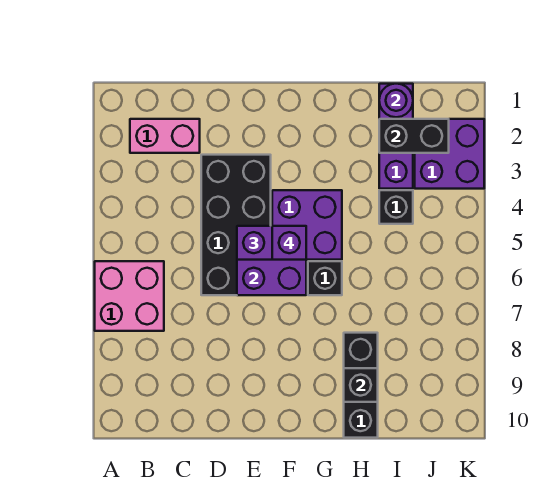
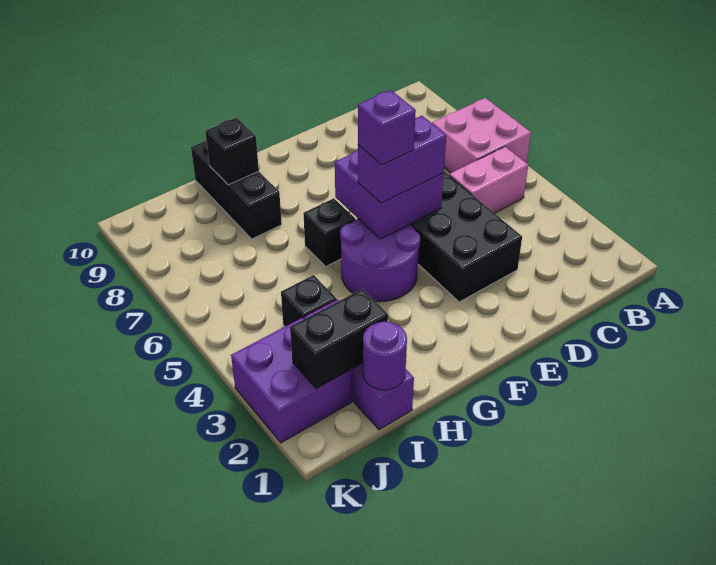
pink 1x2 brick [130,119,200,153] -> pink 1x2 brick moved to [449,147,528,213]
purple 2x2 brick [272,190,342,260] -> purple 2x2 round brick [340,219,420,302]

